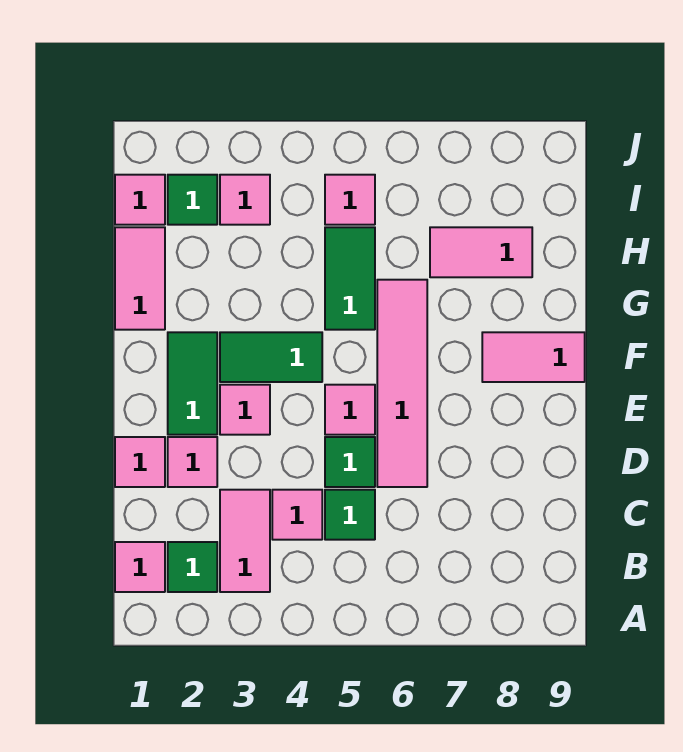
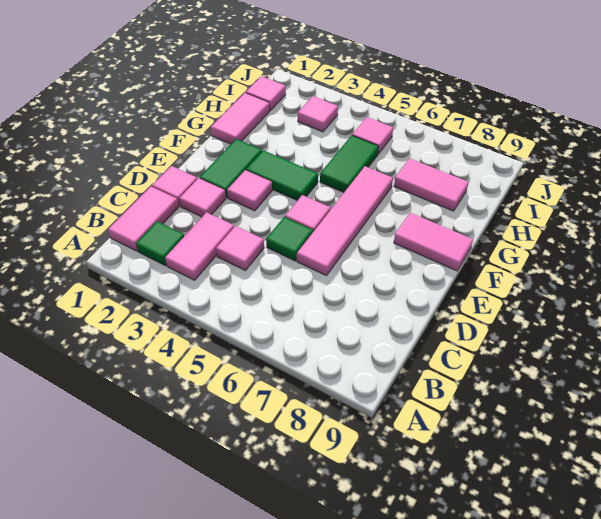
pink 1x1 tile [115,542,165,592] -> pink 1x2 tile [108,187,178,251]
green 1x1 tile [325,490,375,540] -> none
green 1x1 tile [168,175,217,225] -> none

